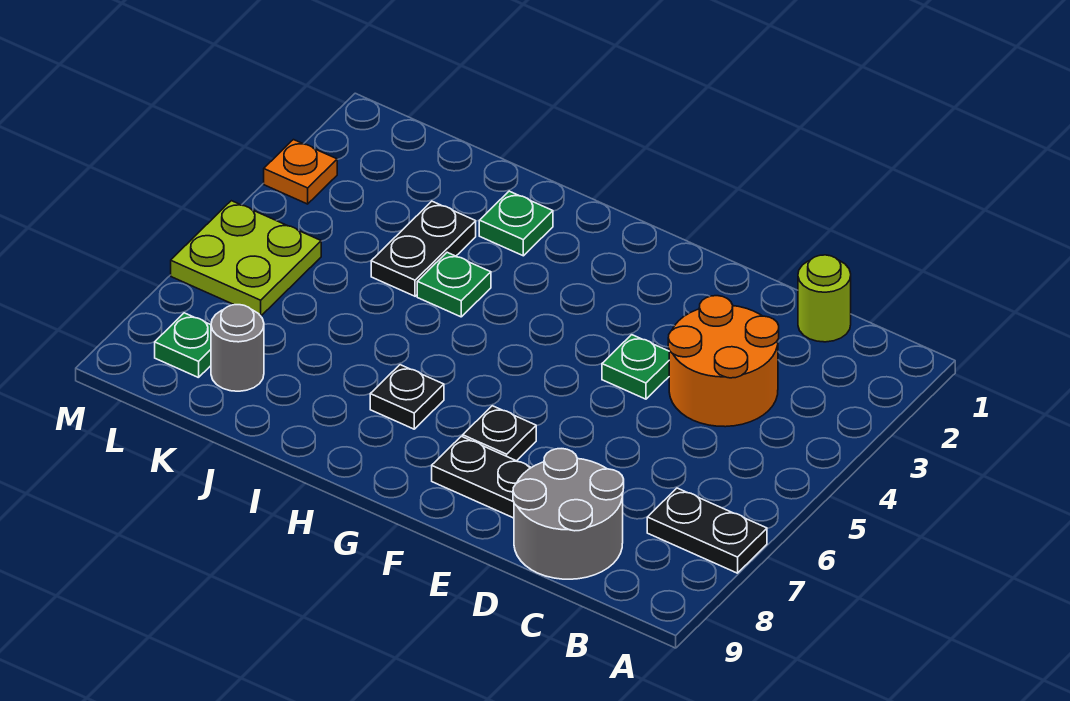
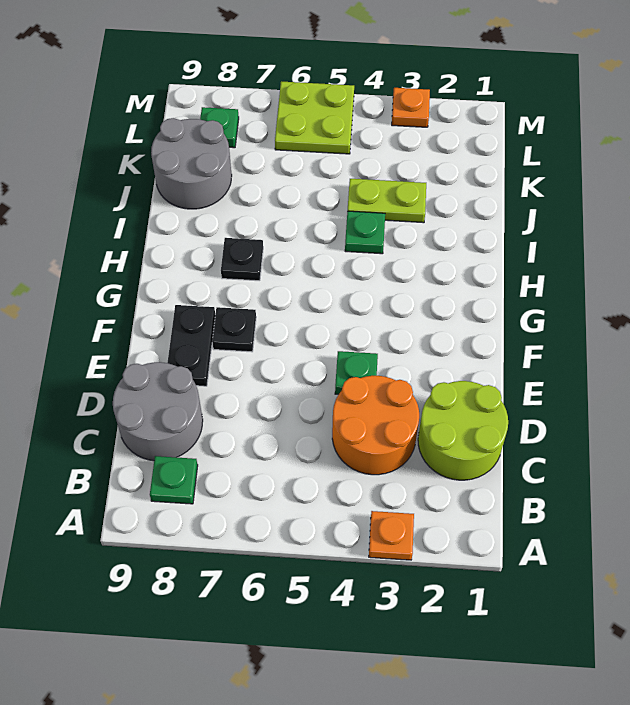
none -> orange 1x1 plate [369,511,414,560]
black 1x2 plate [647,488,767,573] -> none
lime 1x1 round brick [798,255,851,342] -> lime 2x2 round brick [418,381,508,480]
green 1x1 plate [479,191,553,256] -> green 1x1 plate moved to [150,456,198,504]
black 1x2 plate [371,201,476,296] -> lime 1x2 plate [348,179,426,223]
grey 1x1 round brick [211,305,264,391] -> grey 2x2 round brick [151,118,232,209]

